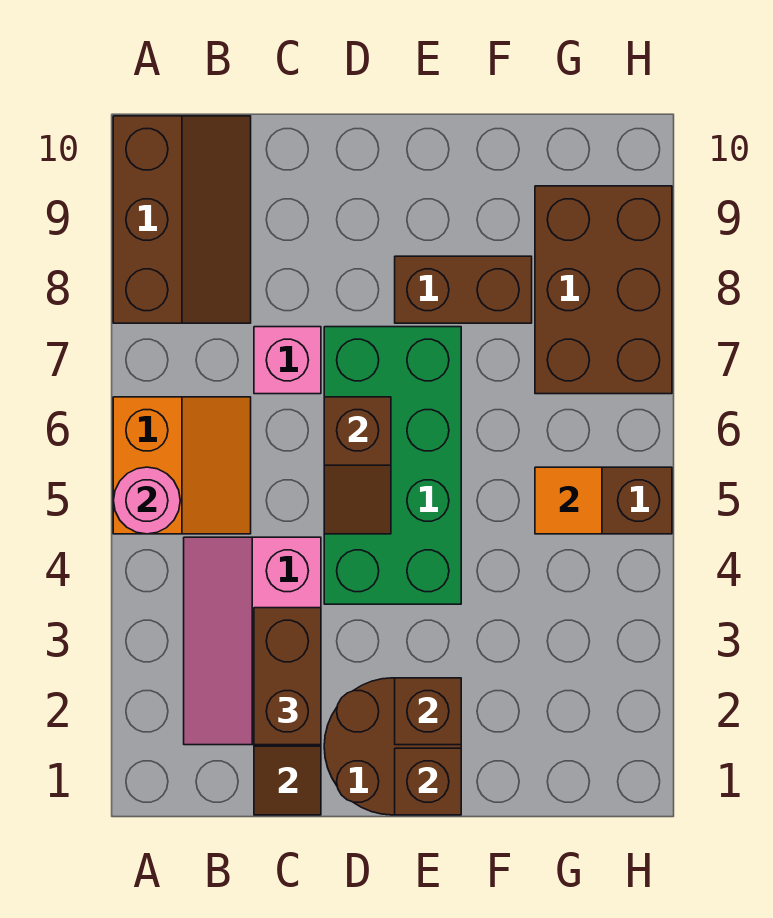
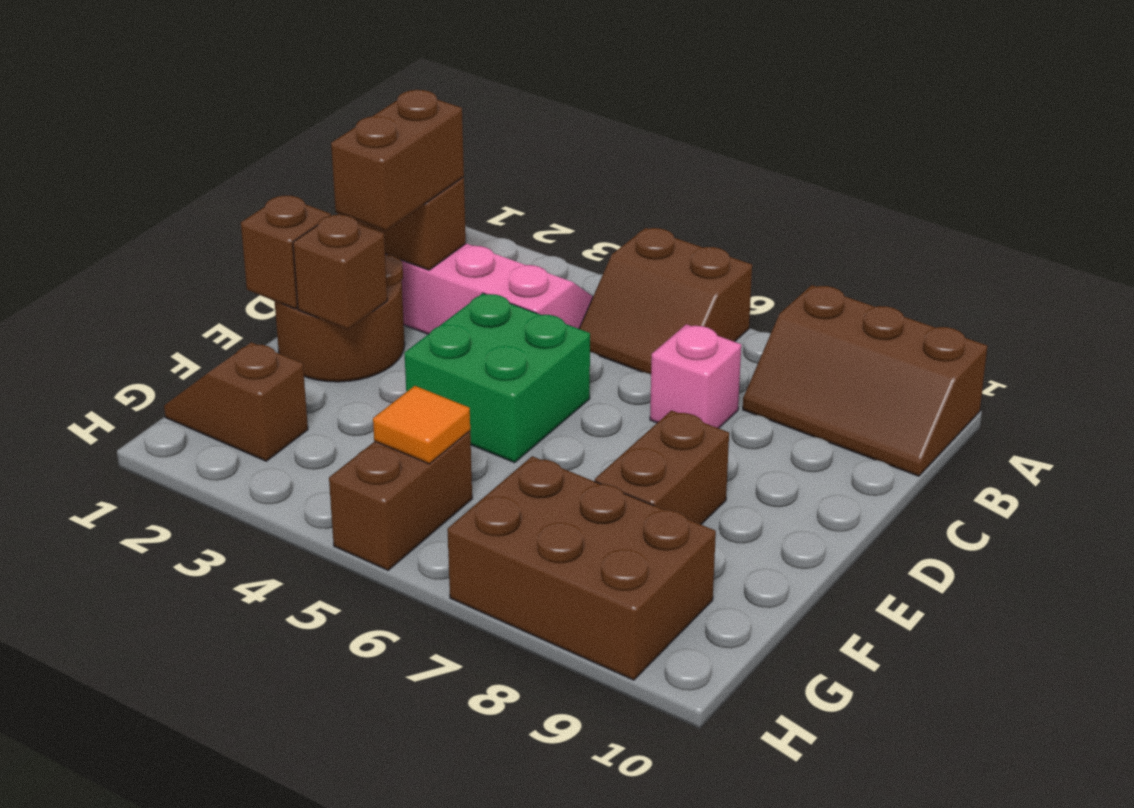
orange 2x2 slope [113,397,251,534] -> brown 2x2 slope [579,228,752,374]
pink 1x1 round brick [114,467,180,534] -> none
brown 1x2 brick [254,608,321,745] -> brown 1x2 brick turned to [331,90,464,231]
green 2x4 brick [324,327,461,604] -> green 2x2 brick [404,293,590,463]
brown 1x2 slope [324,397,391,534] -> brown 1x2 slope moved to [164,342,308,461]

